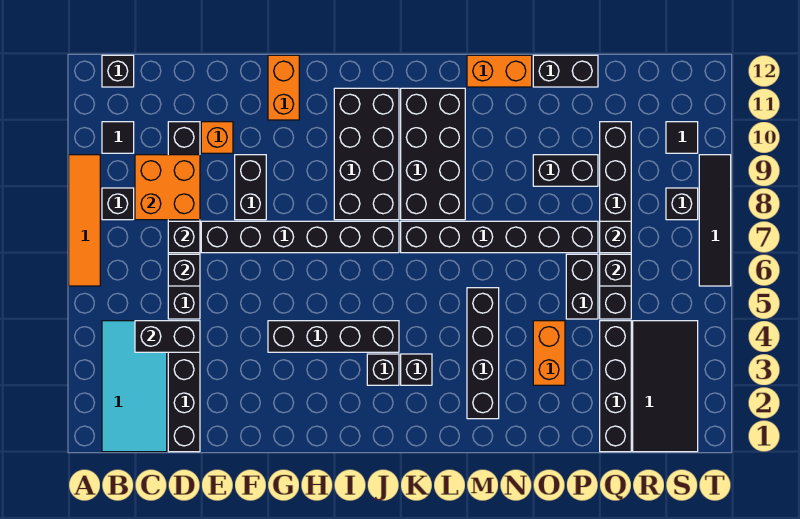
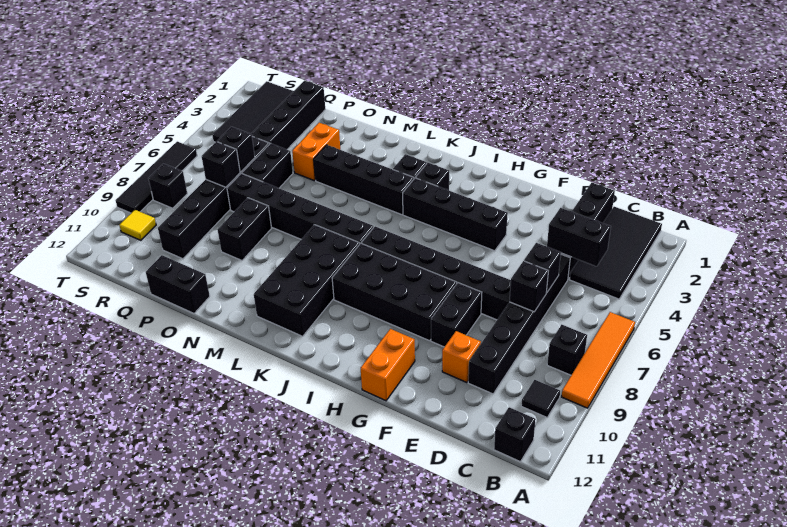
cyan 2x4 tile [102,321,167,452] -> black 2x4 tile [570,207,662,299]
orange 2x2 brick [135,155,200,220] -> none
black 2x4 brick [334,88,399,220] -> black 2x4 brick turned to [332,243,457,341]
black 1x4 brick [467,288,499,419] -> black 1x4 brick turned to [314,145,414,215]
orange 1x2 brick [467,55,532,87] -> none
black 1x2 brick [533,155,598,186] -> black 1x2 brick turned to [218,198,271,260]
black 1x1 tile [666,122,698,153] -> yellow 1x1 tile [119,210,156,240]

